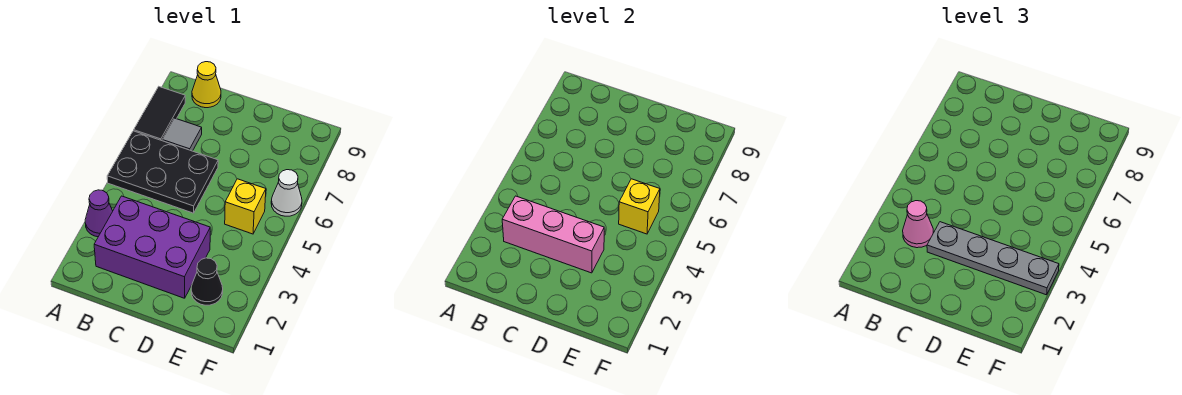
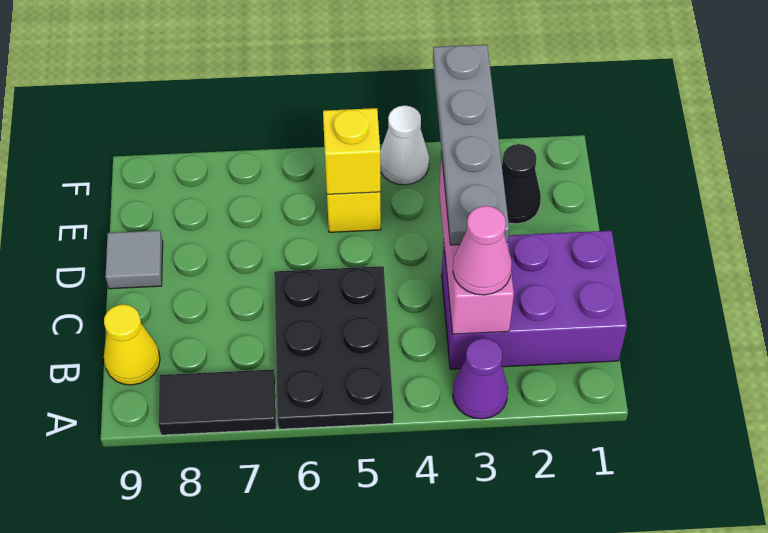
purple 2x3 brick [94,196,210,298] -> purple 2x3 brick turned to [442,231,627,369]
grey 1x1 tile [162,118,202,151] -> grey 1x1 tile moved to [105,230,163,289]
white 1x1 cone [271,170,302,216] -> white 1x1 cone moved to [380,106,429,185]

